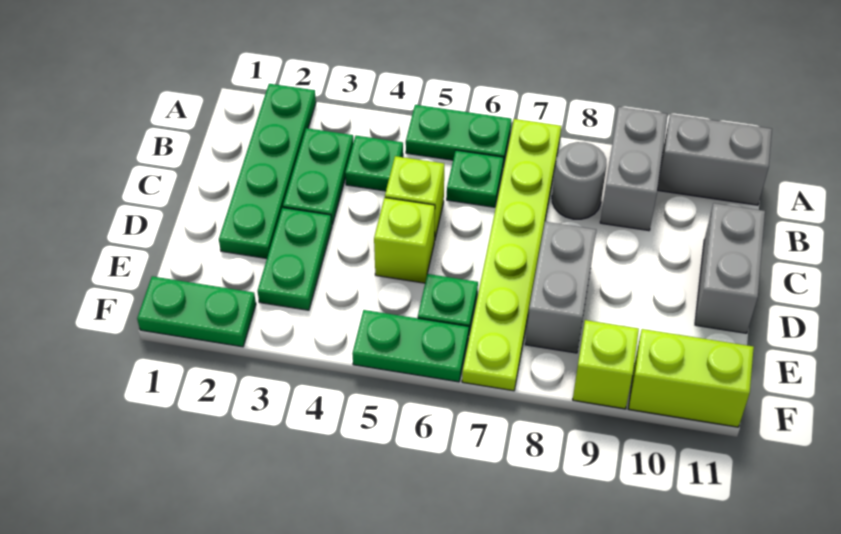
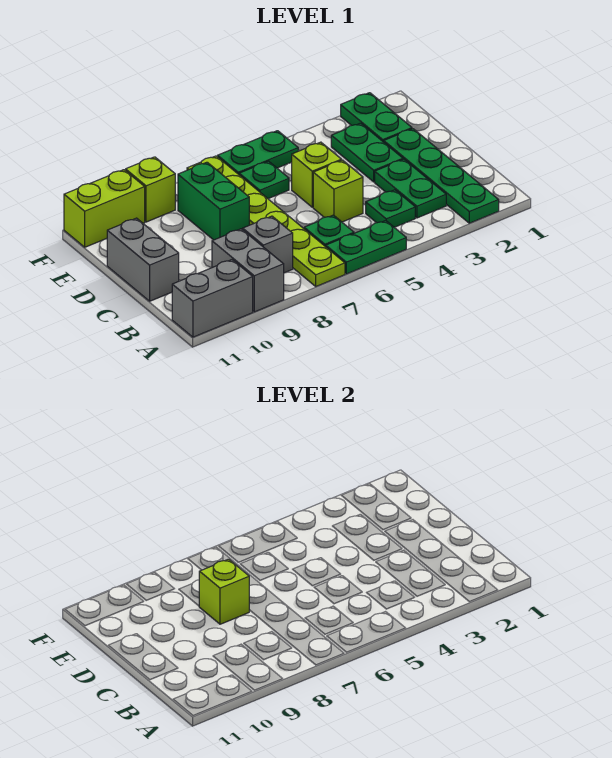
grey 1x1 round brick [552,142,606,219] -> grey 1x1 brick [243,216,293,273]
grey 1x2 brick [525,222,596,353] -> green 1x2 brick [178,162,249,240]
none -> lime 1x1 brick [199,559,249,624]
green 1x2 plate [137,276,256,347] -> green 1x2 plate turned to [341,93,412,142]

